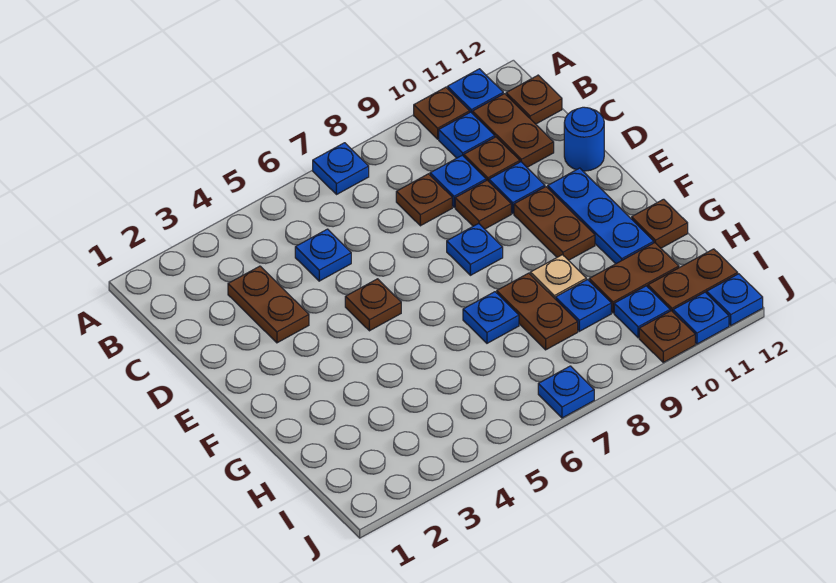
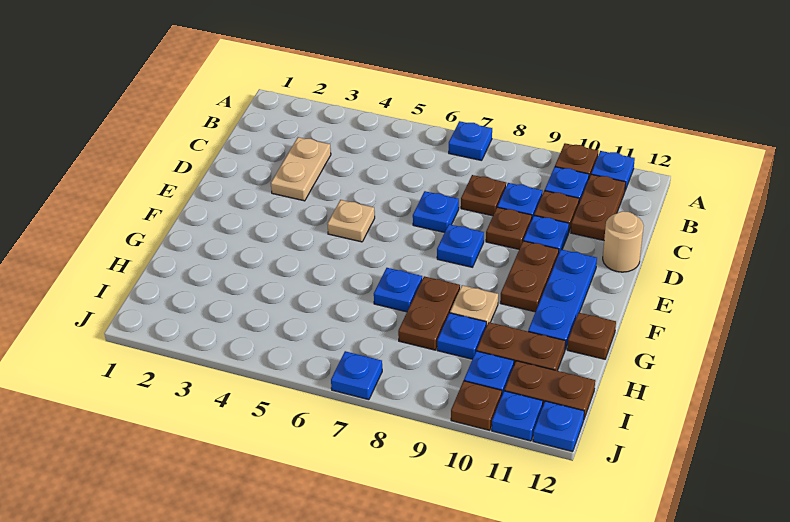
brown 1x1 plate [506,75,562,124] -> none
brown 1x2 plate [228,266,309,343] -> tan 1x2 plate [271,137,331,201]
blue 1x1 plate [295,229,351,281] -> blue 1x1 plate moved to [413,191,459,233]
blue 1x1 round brick [564,107,604,171] -> tan 1x1 round brick [603,211,644,272]
brown 1x1 plate [345,279,401,331] -> tan 1x1 plate [328,200,375,242]

